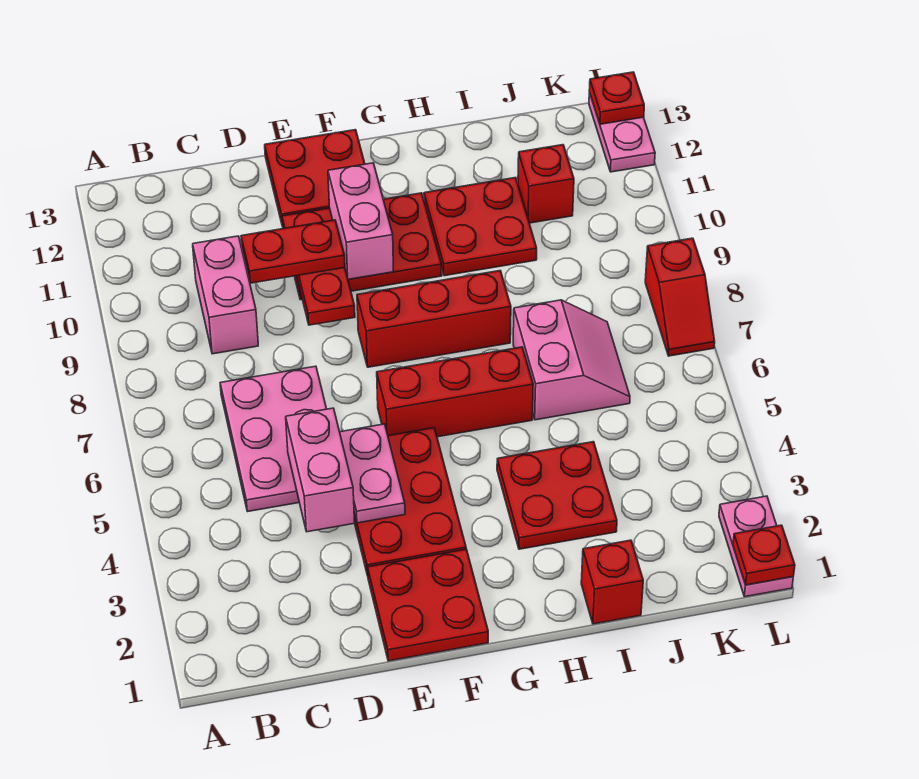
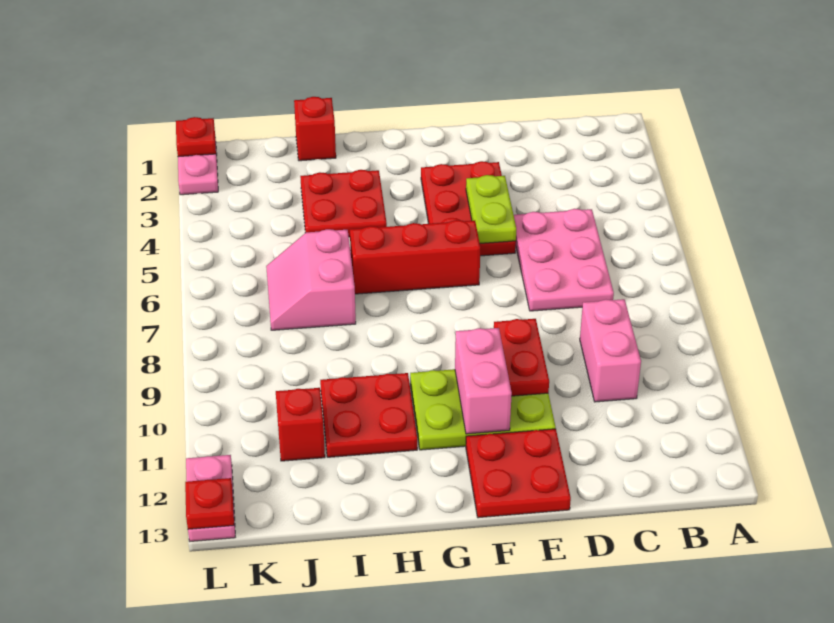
pink 1x2 brick [286,408,355,532] -> none
red 1x2 plate [241,220,345,283] -> none
red 2x2 plate [368,549,488,661] -> none
pink 1x2 plate [340,424,405,523] -> lime 1x2 plate [466,175,516,243]
red 2x3 plate [282,193,442,300] -> lime 2x3 plate [410,369,556,450]
red 1x3 brick [357,271,511,367] -> none
red 1x2 slope [645,238,715,356] -> none

